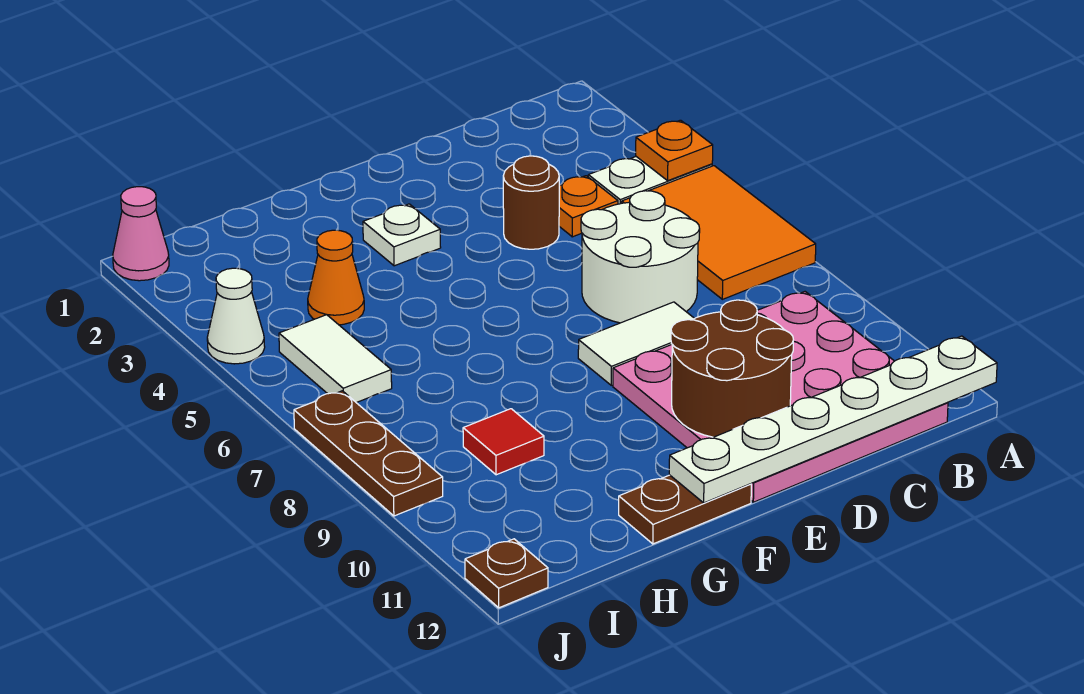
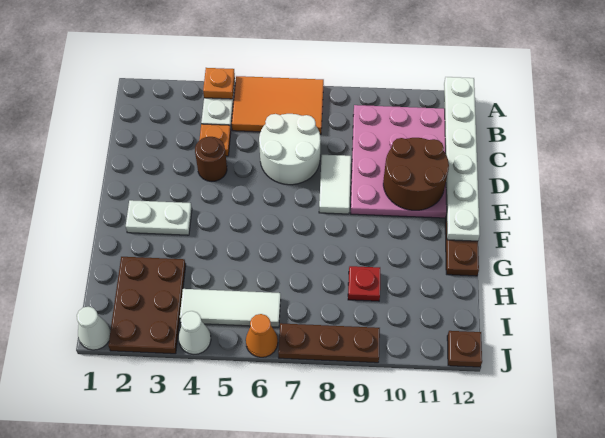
white 1x1 plate [363,204,441,266] -> white 1x2 plate [126,200,192,235]
none -> brown 2x3 plate [108,257,186,354]
orange 1x1 cone [308,230,364,325] -> orange 1x1 cone moved to [246,314,278,357]
red 1x1 tile [463,409,544,475] -> red 1x1 plate [348,266,380,301]
white 1x2 tile [279,315,392,403] -> white 1x3 tile [180,289,281,327]
pink 1x1 cone [113,187,169,281] -> white 1x1 cone [77,307,110,350]

